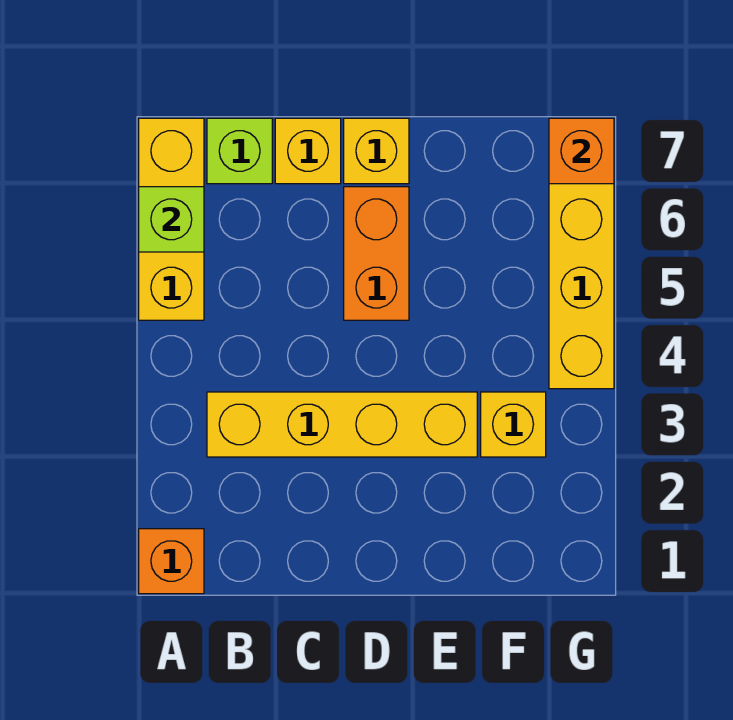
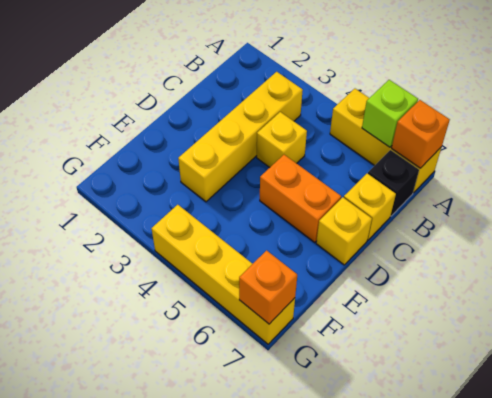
orange 1x1 brick [139,529,204,594] -> orange 1x1 brick moved to [392,100,450,168]
lime 1x1 brick [207,118,272,184] -> black 1x1 brick [368,150,419,216]
yellow 1x1 brick [481,392,546,457] -> yellow 1x1 brick moved to [257,112,307,167]

